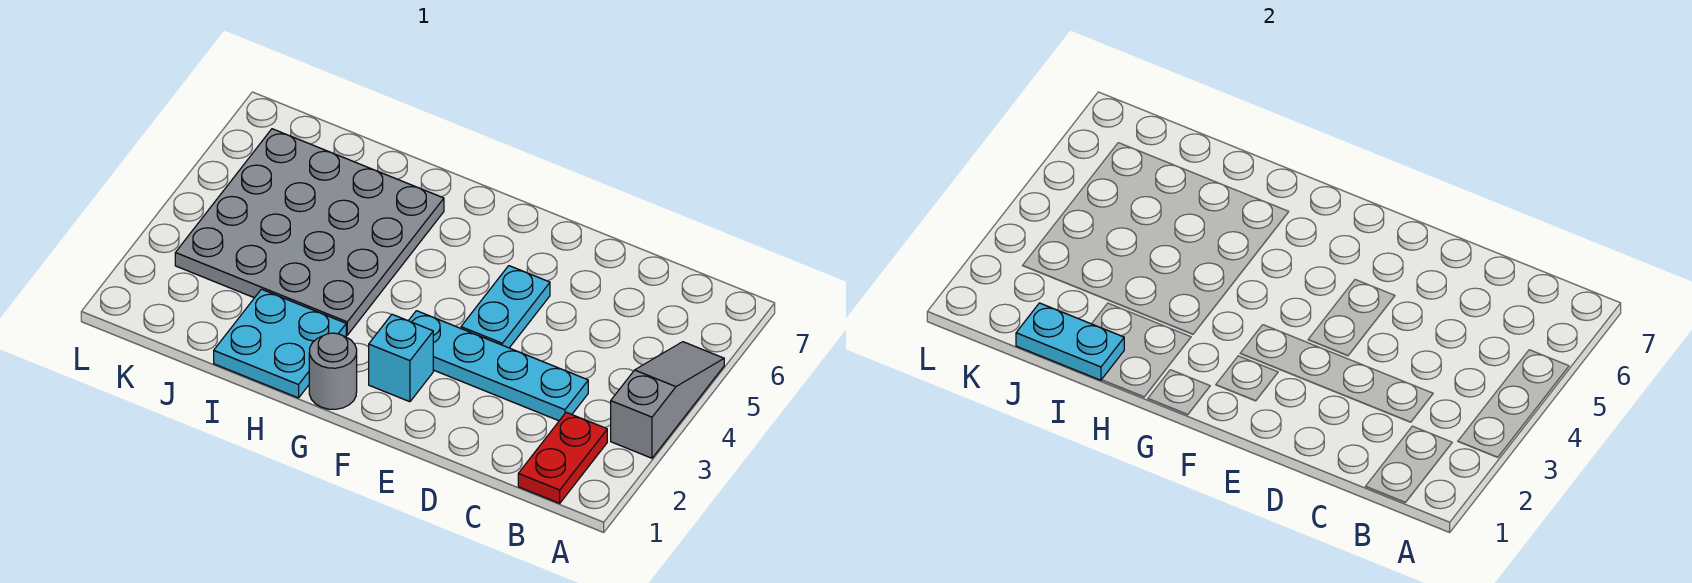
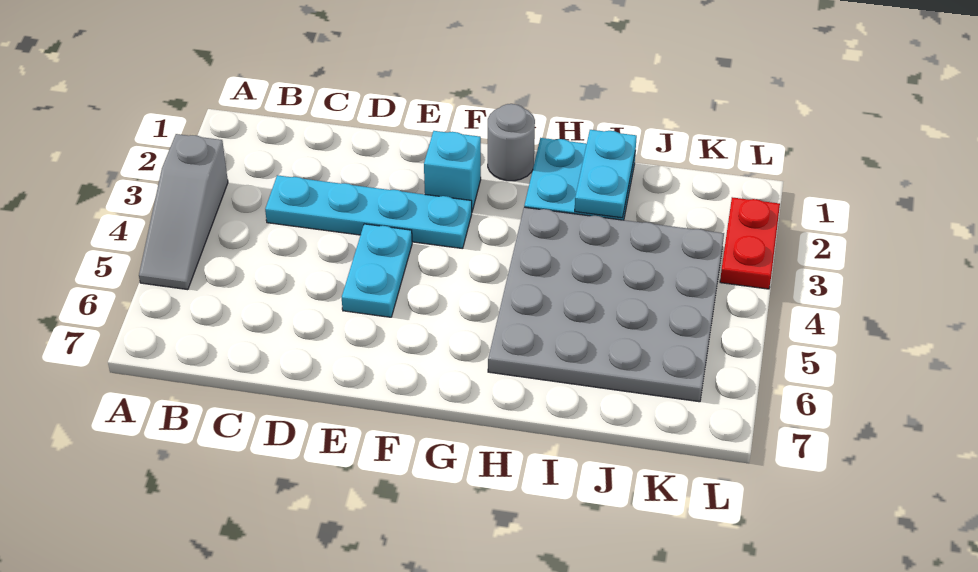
red 1x2 plate [518,412,607,503] -> red 1x2 plate moved to [720,197,780,289]
cyan 1x2 plate [1016,303,1124,380] -> cyan 1x2 plate turned to [575,130,637,218]

